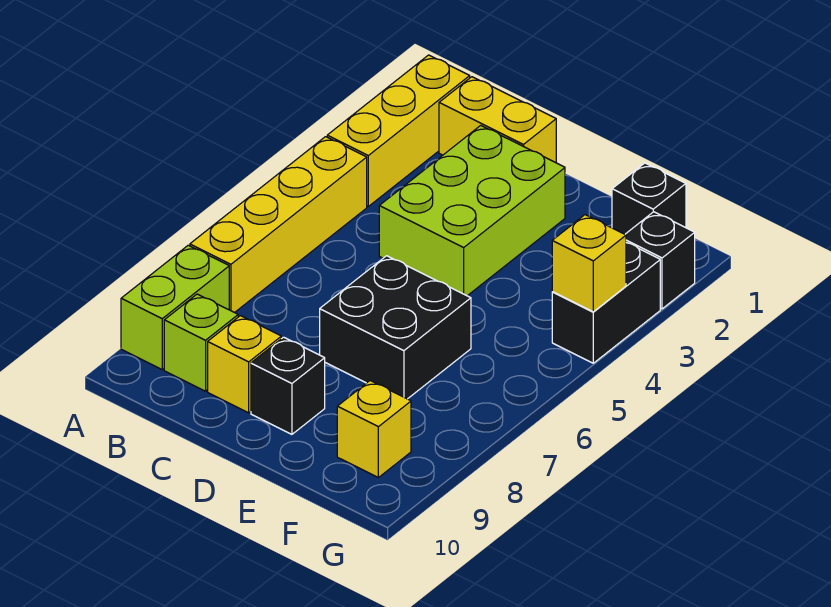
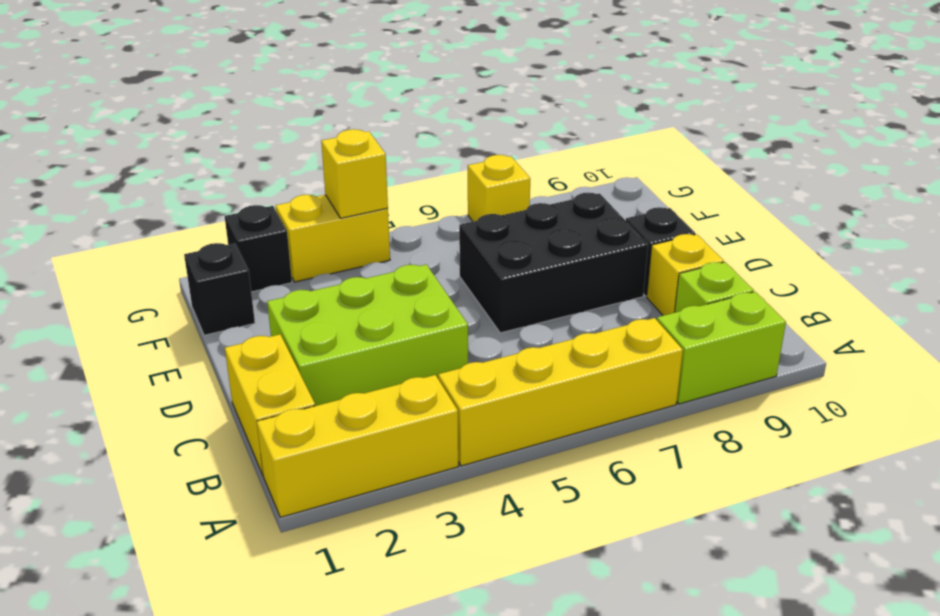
black 2x2 brick [320,256,471,399] -> black 2x3 brick [459,193,648,333]
yellow 1x1 brick [337,381,411,478] -> yellow 1x1 brick moved to [468,155,530,222]
black 1x2 brick [552,243,660,363] -> yellow 1x2 brick [276,195,390,282]

